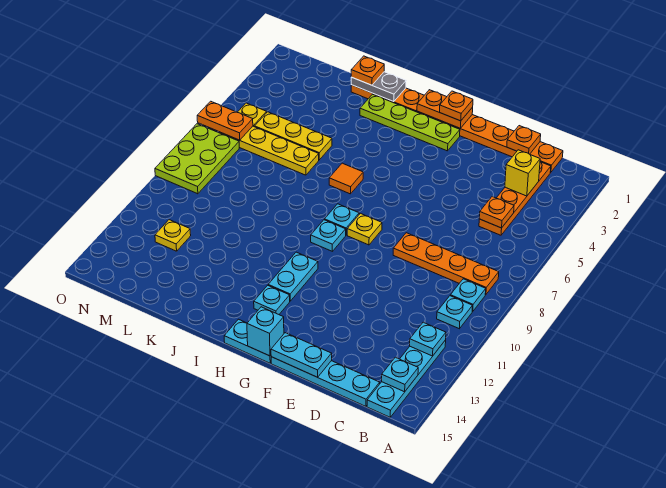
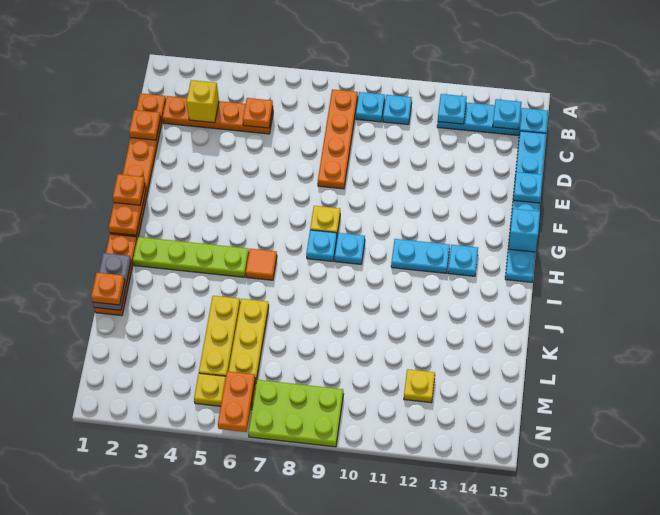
cyan 1x2 plate [271,333,332,377] -> cyan 1x1 plate [513,172,543,203]
lime 1x4 plate [360,94,460,151] -> lime 1x4 plate turned to [133,237,249,277]

